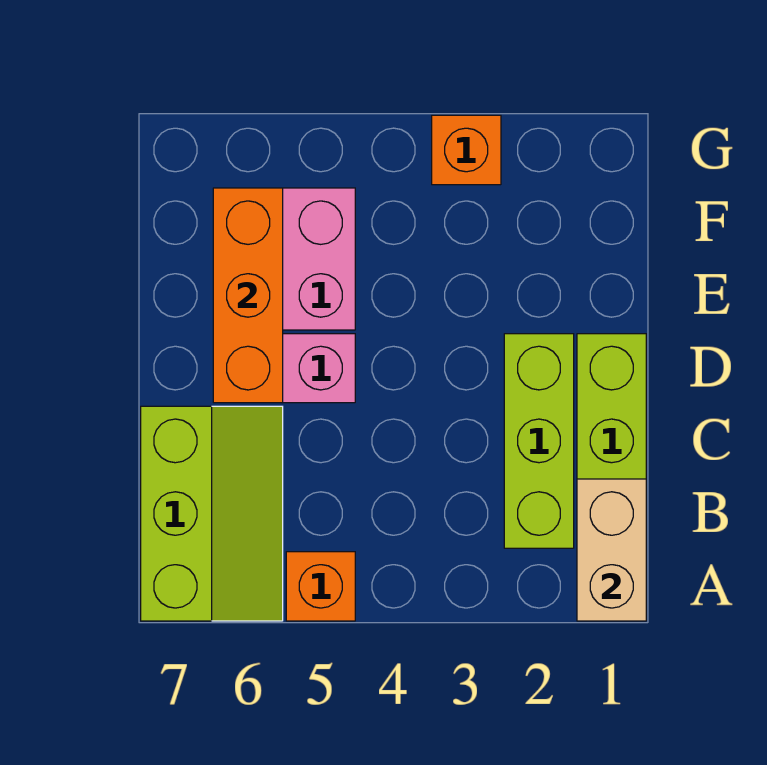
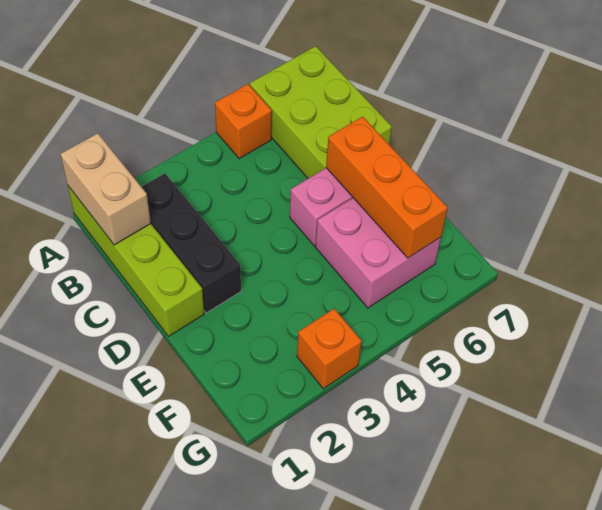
lime 2x3 slope [141,406,283,621] -> lime 2x3 brick [250,46,392,178]
lime 1x3 brick [504,334,574,548] -> black 1x3 brick [142,173,241,313]

